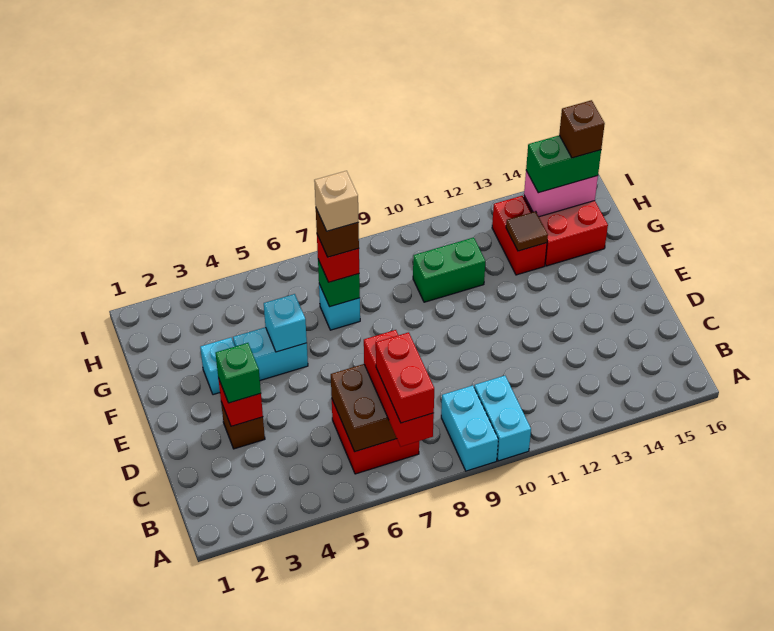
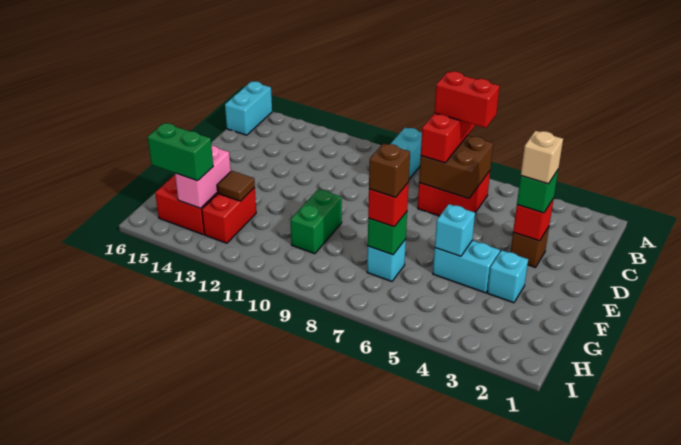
red 1x2 brick [376,332,434,423] -> red 1x2 brick turned to [434,71,500,128]
cyan 1x2 brick [474,376,531,461] -> cyan 1x2 brick moved to [225,81,272,135]
tan 1x1 brick [314,171,358,231] -> tan 1x1 brick moved to [521,131,563,184]
green 1x2 brick [413,237,485,302] -> green 1x2 brick turned to [290,189,342,254]
pink 1x2 brick [524,171,598,217] -> pink 1x2 brick turned to [175,145,231,208]
brown 1x1 brick [559,100,605,158] -> none

